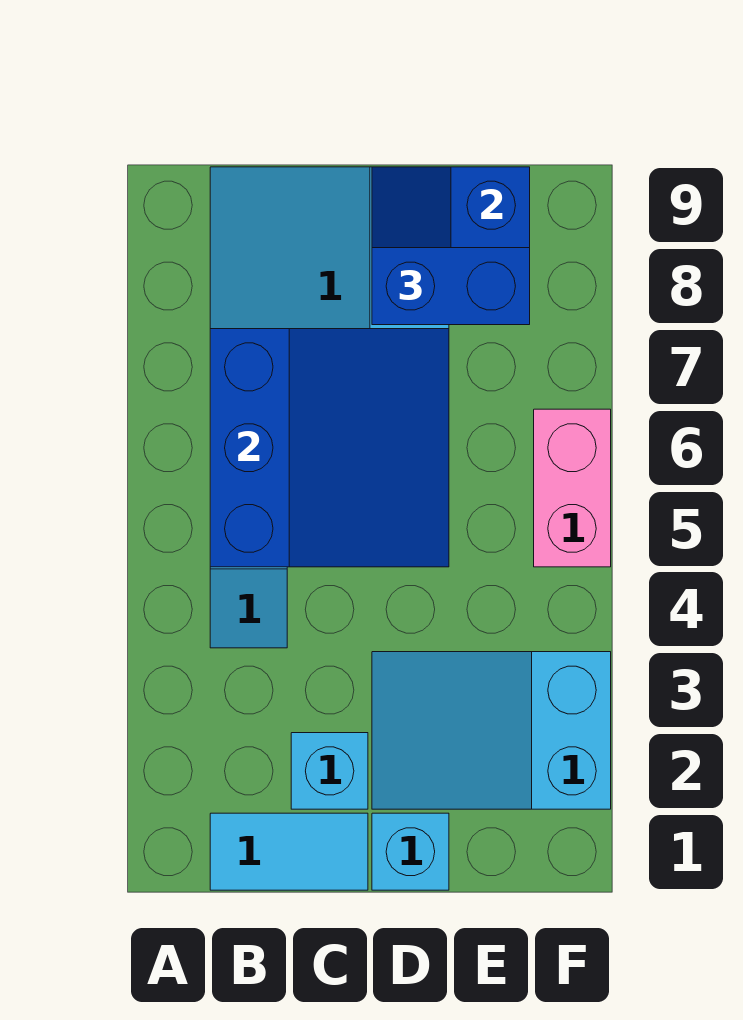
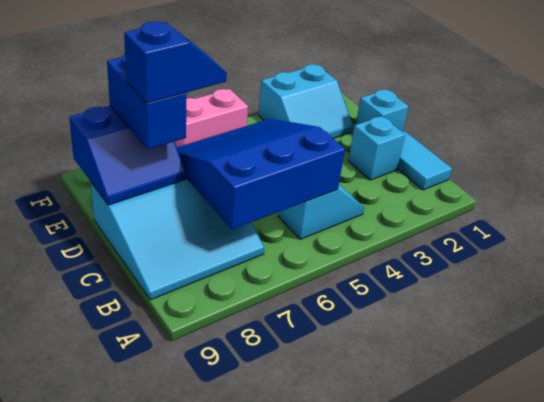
cyan 2x3 slope [372,652,611,809] -> cyan 2x2 slope [259,64,353,138]
none -> blue 1x2 slope [124,21,227,103]

